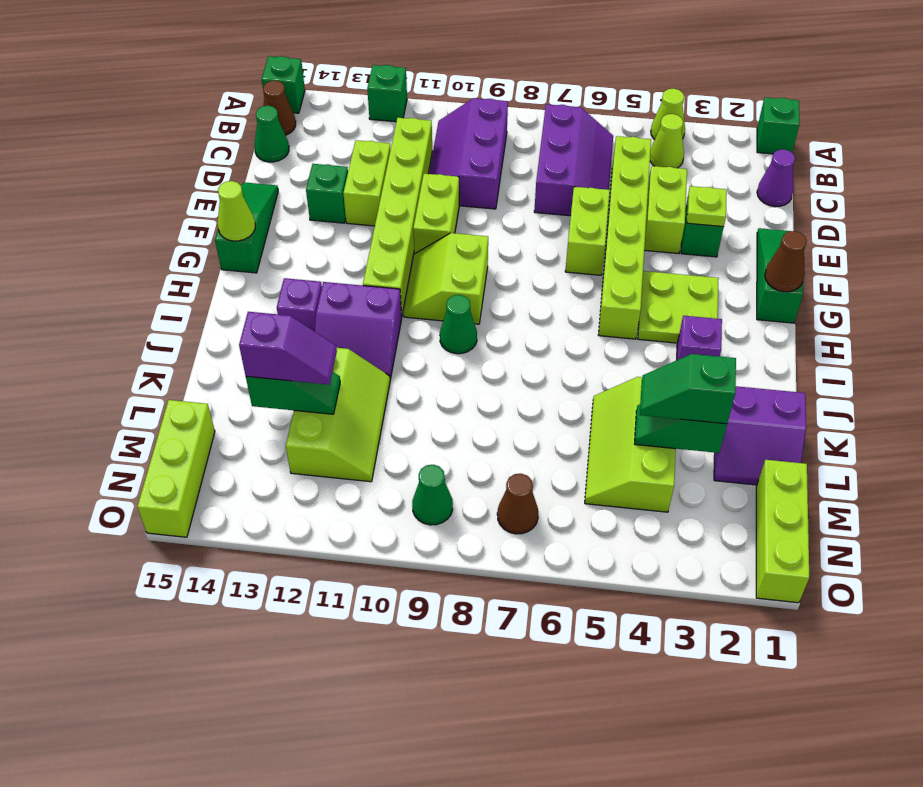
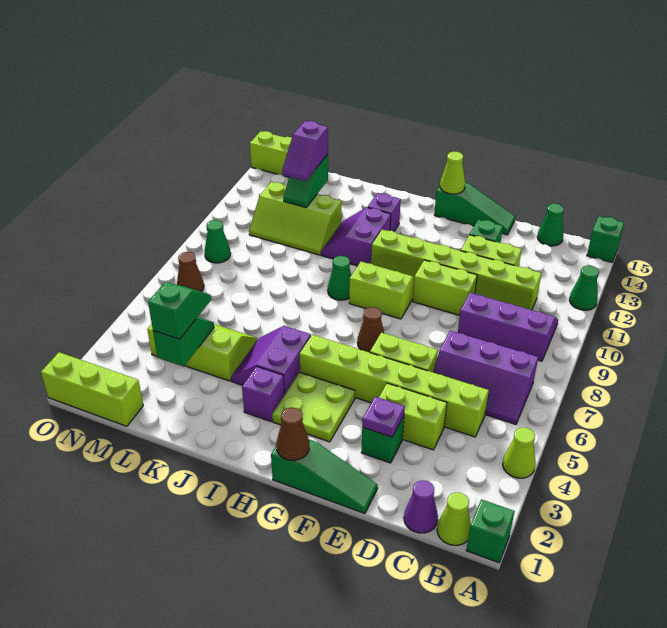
green 1x1 brick [367,65,407,122] -> green 1x1 cone [569,265,599,310]
lime 1x1 cone [650,114,684,168] -> lime 1x1 cone moved to [437,492,471,545]
brown 1x1 cone [263,80,296,135] -> brown 1x1 cone moved to [357,307,384,353]
lime 1x1 plate [687,186,727,227] -> purple 1x1 plate [362,396,405,437]
purple 2x2 slope [714,386,806,485] -> purple 2x2 slope moved to [231,326,311,395]

